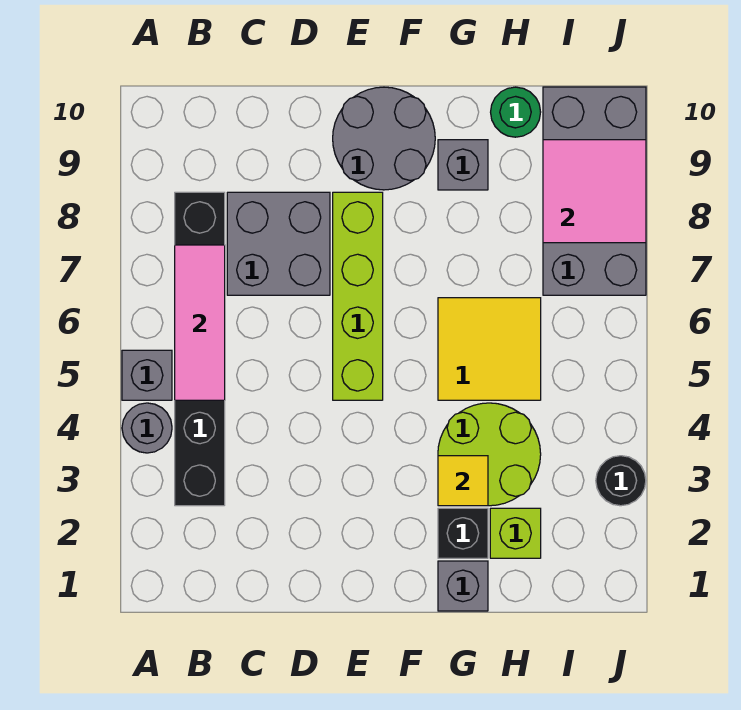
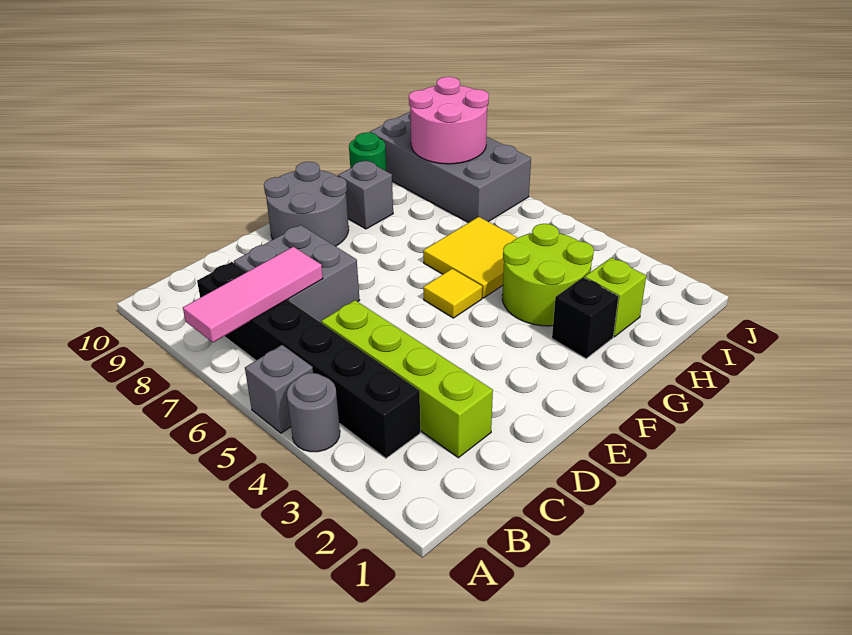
pink 1x3 tile [175,245,225,400] -> pink 1x3 tile turned to [183,247,323,342]
lime 1x4 brick [333,192,383,400] -> lime 1x4 brick moved to [321,300,493,458]
grey 1x1 brick [438,561,488,611] -> none
yellow 1x1 tile [438,456,488,506] -> yellow 1x1 tile moved to [423,269,482,318]
pink 2x2 tile [543,140,646,243] -> pink 2x2 round brick [409,77,489,164]
black 1x1 round brick [596,456,646,506] -> none

